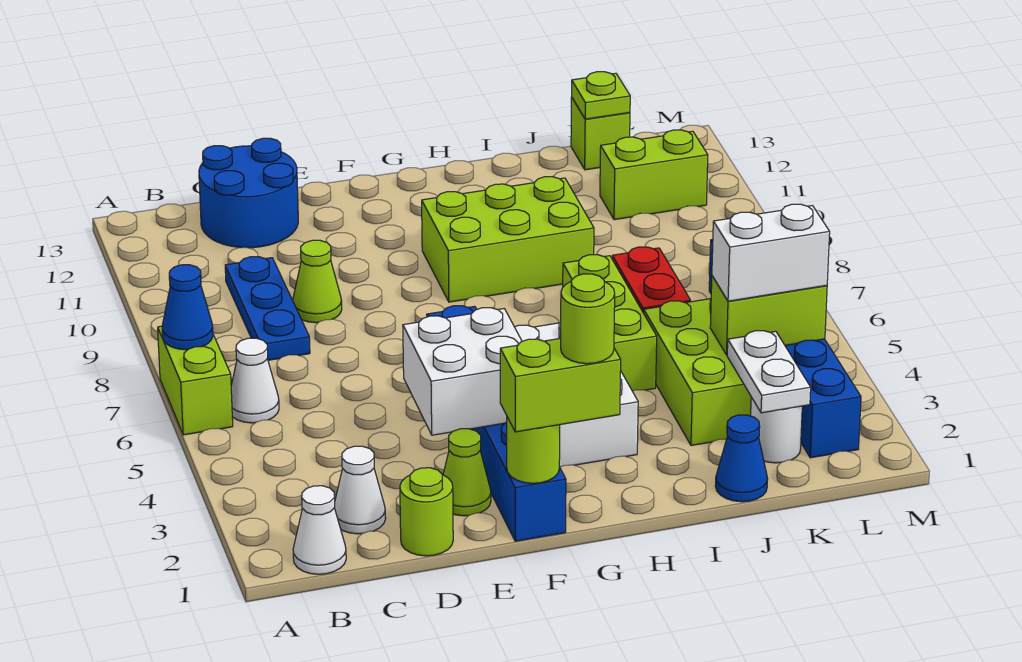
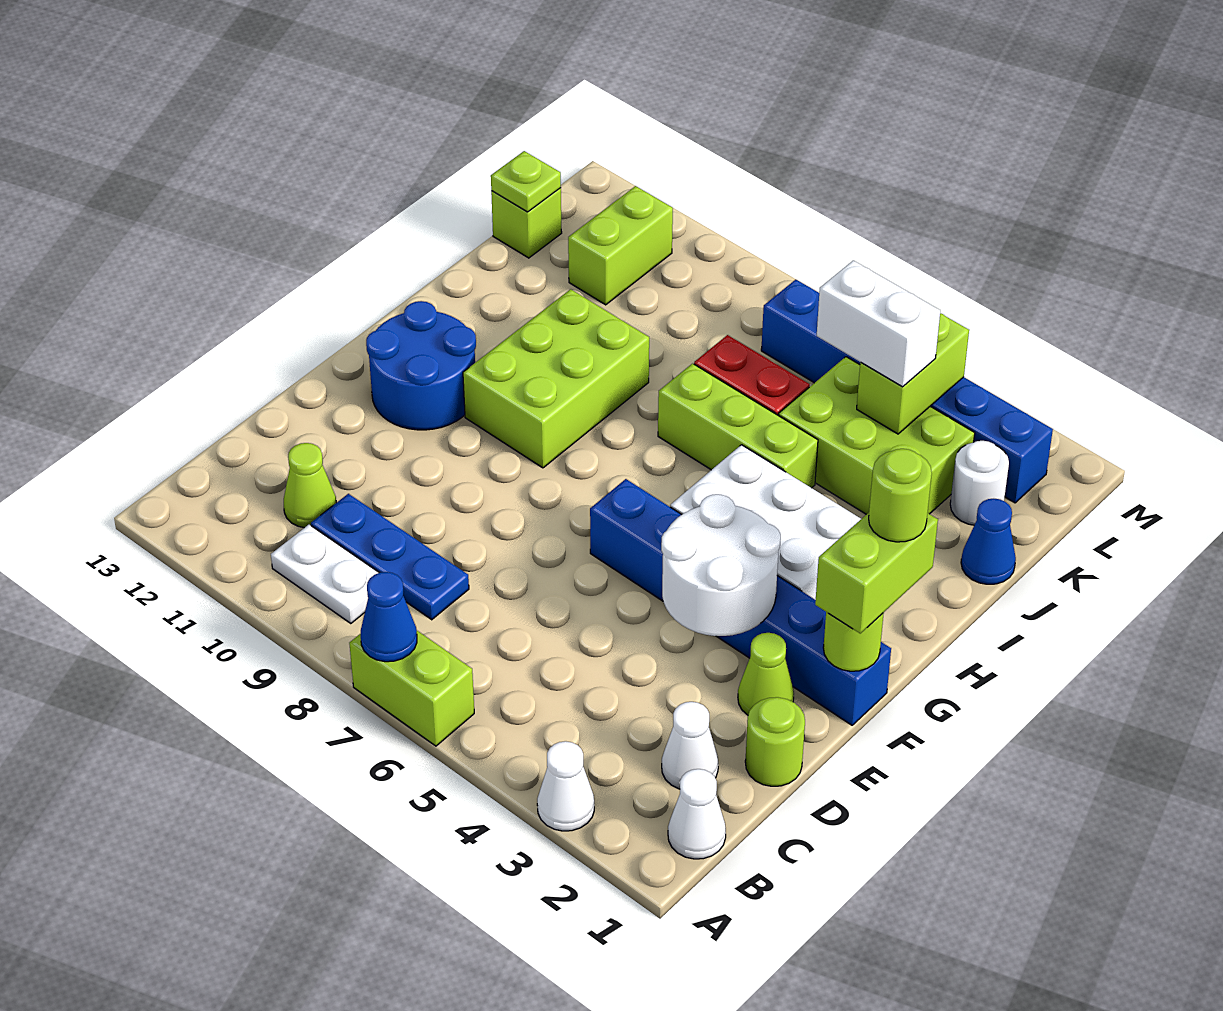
white 1x1 cone [231,338,279,423] -> white 1x1 cone moved to [537,741,594,831]
blue 2x2 round brick [199,138,298,248] -> blue 2x2 round brick moved to [366,301,476,430]
lime 1x1 cone [293,240,342,323] -> lime 1x1 cone moved to [284,443,336,528]
white 2x2 brick [403,308,522,435] -> white 2x2 round brick [661,494,781,636]
white 1x2 plate [727,331,811,413] -> white 1x2 plate moved to [271,525,379,624]
white 1x2 brick [712,204,830,301] -> white 1x2 brick turned to [817,260,940,387]

